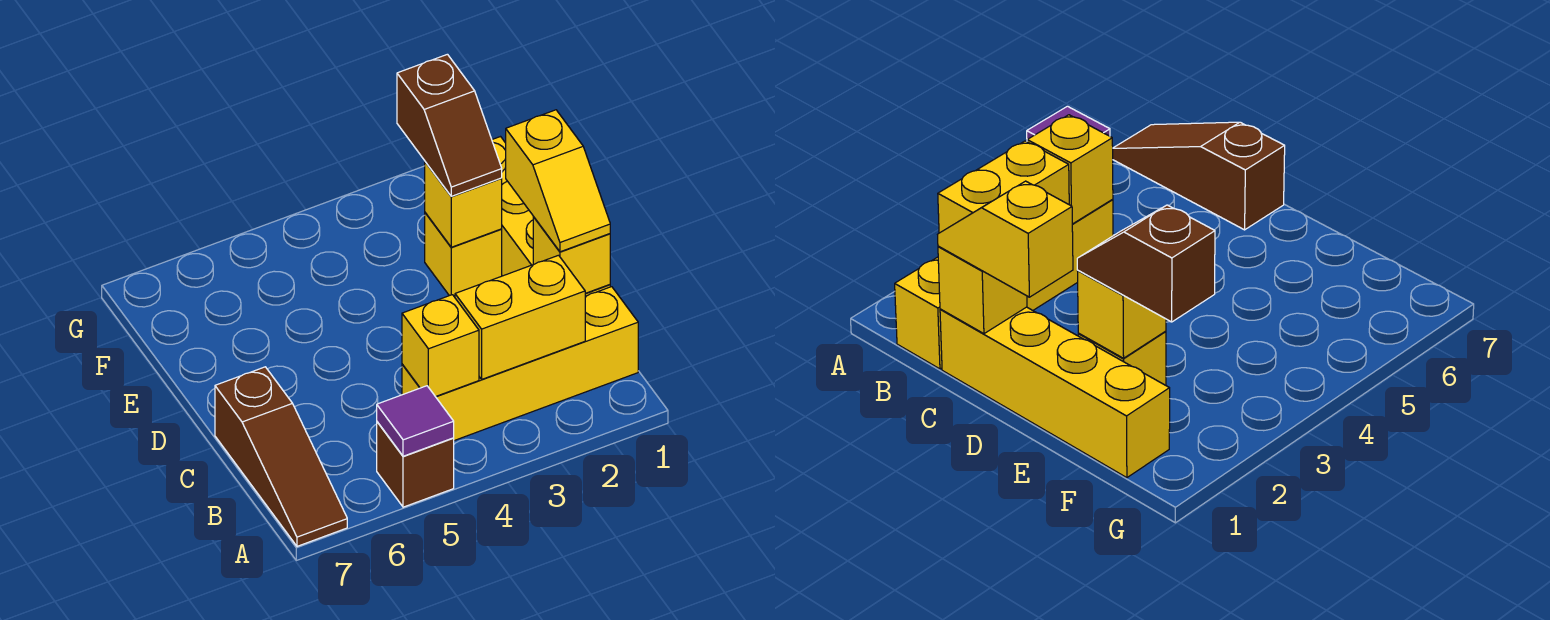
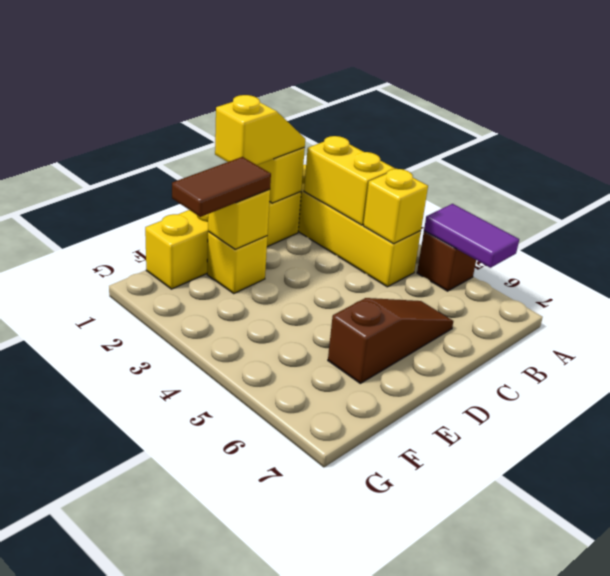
purple 1x1 tile [377,386,454,456] -> purple 1x2 tile [424,204,519,268]
brown 1x3 slope [215,367,347,546] -> brown 1x3 slope moved to [328,298,453,383]
brown 1x2 slope [397,54,502,196] -> brown 1x2 tile [172,157,271,217]

